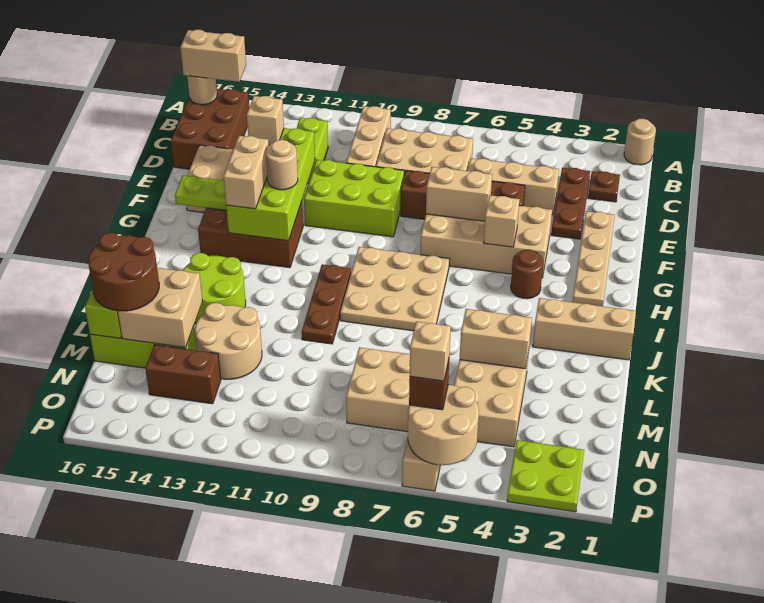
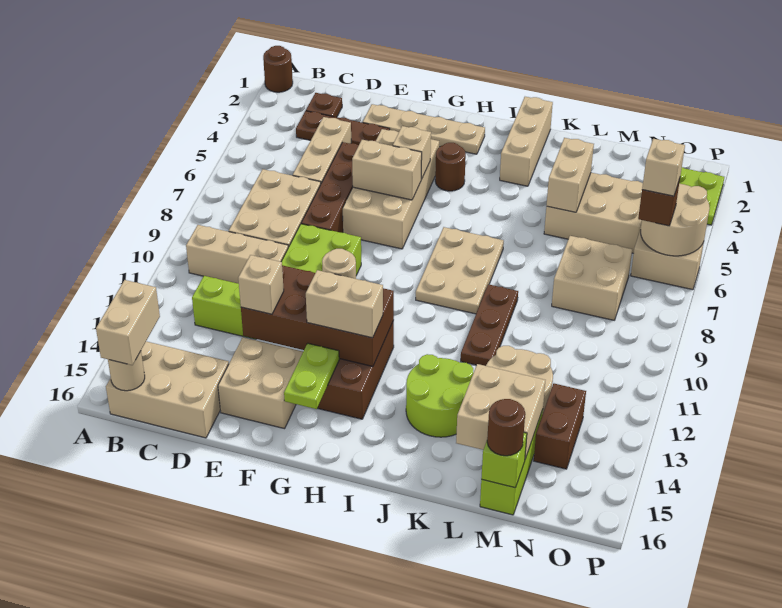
tan 1x1 round brick [624,119,656,165] -> brown 1x1 round brick [263,46,293,92]
brown 2x3 brick [171,89,249,169] -> tan 2x3 brick [106,342,229,438]
lime 2x4 brick [226,128,315,241] -> brown 2x4 brick [241,265,394,366]
tan 1x2 brick [426,167,492,221] -> tan 1x2 brick turned to [352,140,422,200]
tan 3x3 plate [340,247,449,331] -> tan 2x3 plate [416,227,504,314]
brown 1x3 plate [302,264,351,344] -> brown 1x3 plate turned to [461,284,518,366]
brown 2x2 round brick [88,233,159,311] -> brown 1x1 round brick [487,399,525,456]

